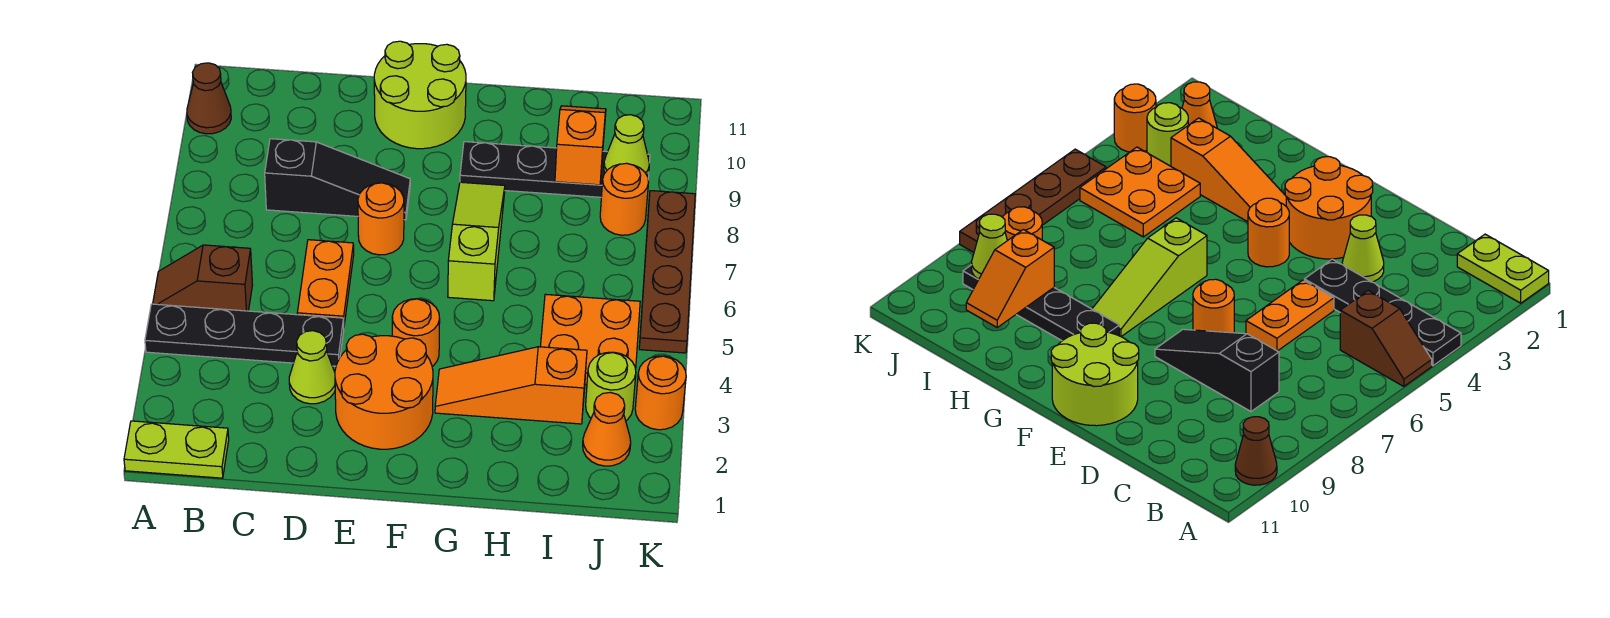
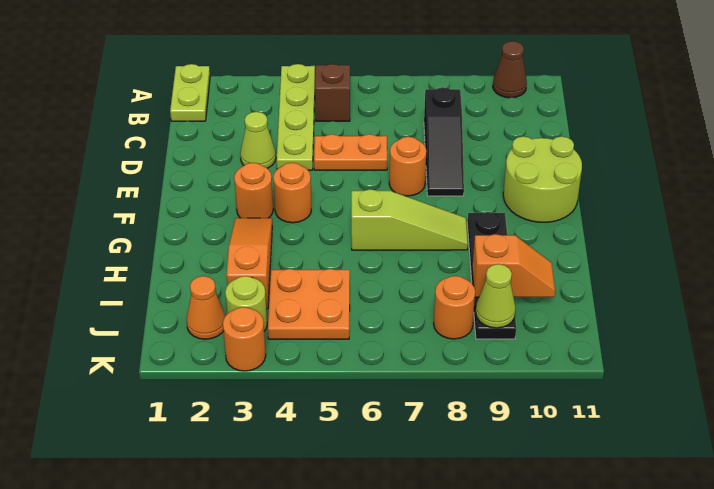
black 1x4 plate [145,304,344,366] -> lime 1x4 plate [277,64,315,170]
orange 2x2 round brick [335,334,433,449] -> orange 1x1 round brick [234,163,273,218]
brown 1x4 plate [639,191,695,353] -> none

